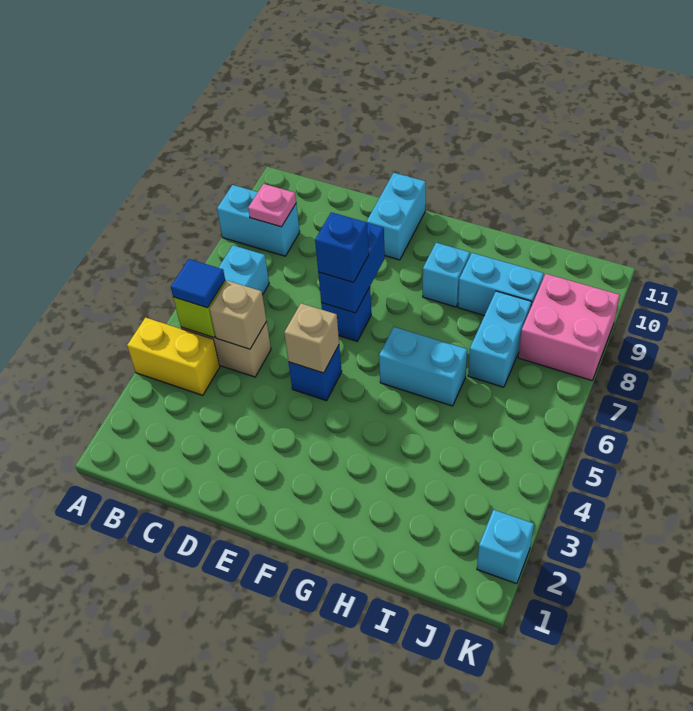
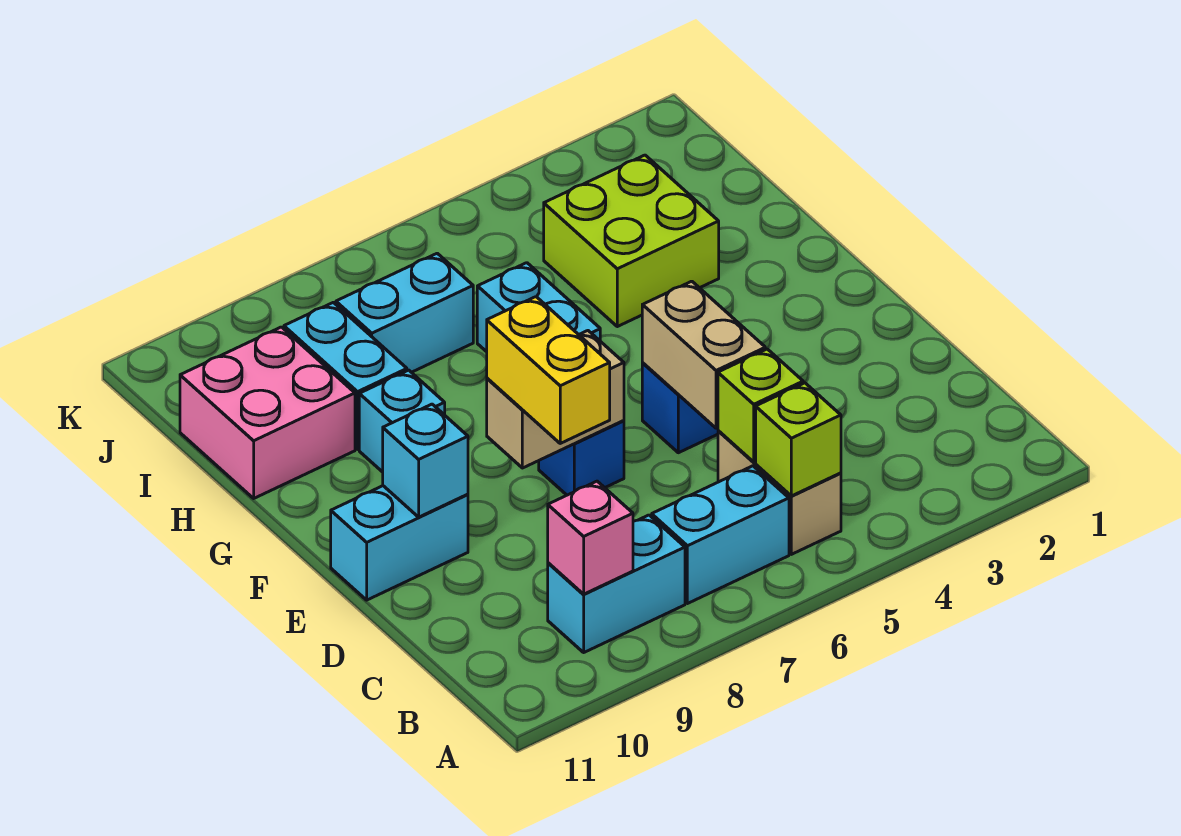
yellow 1x2 brick [127,318,220,395] -> yellow 1x2 brick moved to [487,297,610,443]
cyan 1x2 brick [217,185,300,256] -> cyan 1x2 brick turned to [548,515,685,652]
blue 1x1 tile [171,259,225,308] -> none
pink 1x1 plate [248,184,296,227] -> pink 1x1 brick [548,481,633,594]
tan 1x1 brick [210,281,266,349] -> lime 1x1 brick [718,349,803,462]
tan 1x1 brick [284,303,339,373] -> tan 1x2 brick [642,281,765,428]
blue 1x2 brick [318,223,385,313] -> tan 1x2 brick [487,331,624,468]
blue 1x1 brick [315,212,369,282] -> none
none -> lime 2x2 brick [544,155,719,327]
pink 2x2 brick [518,274,620,381] -> pink 2x2 brick moved to [180,327,355,498]
cyan 1x1 brick [477,510,534,584] -> cyan 1x1 brick moved to [383,404,468,517]

